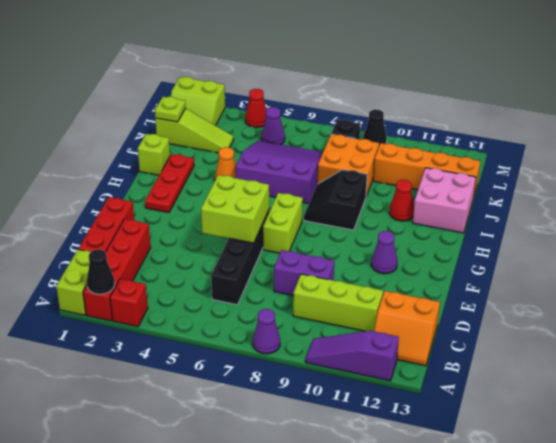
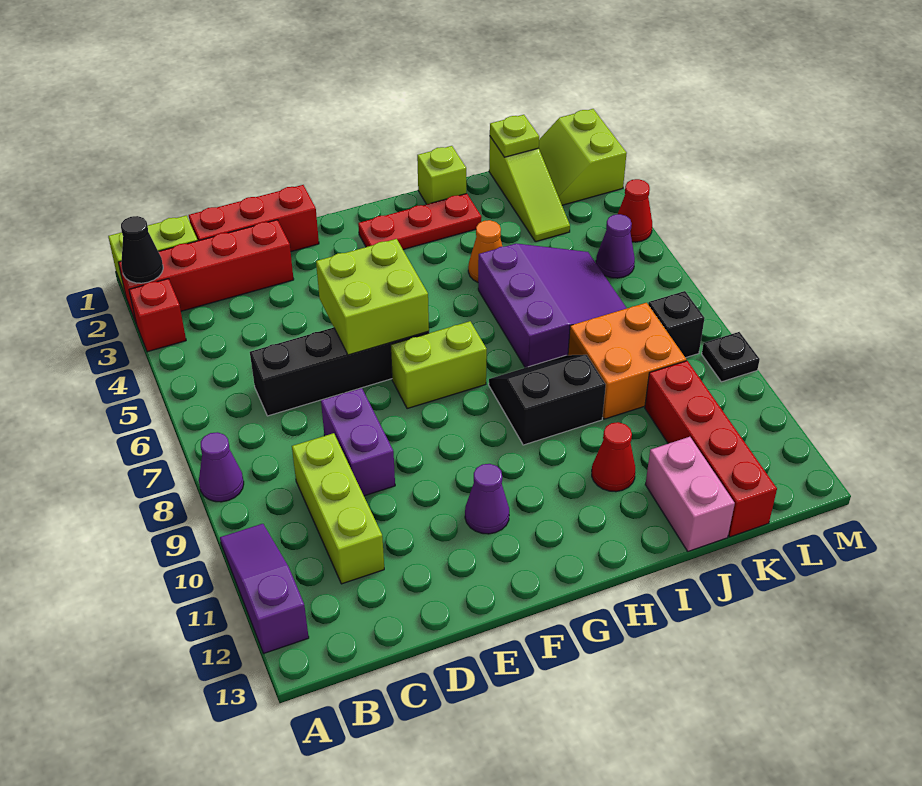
orange 2x2 slope [374,291,440,366] -> none
pink 2x2 brick [413,168,476,233] -> pink 1x2 brick [645,437,735,551]
orange 1x4 brick [373,143,480,198] -> red 1x4 brick [645,361,777,537]
black 1x1 cone [363,109,387,145] -> black 1x1 plate [702,332,760,382]

